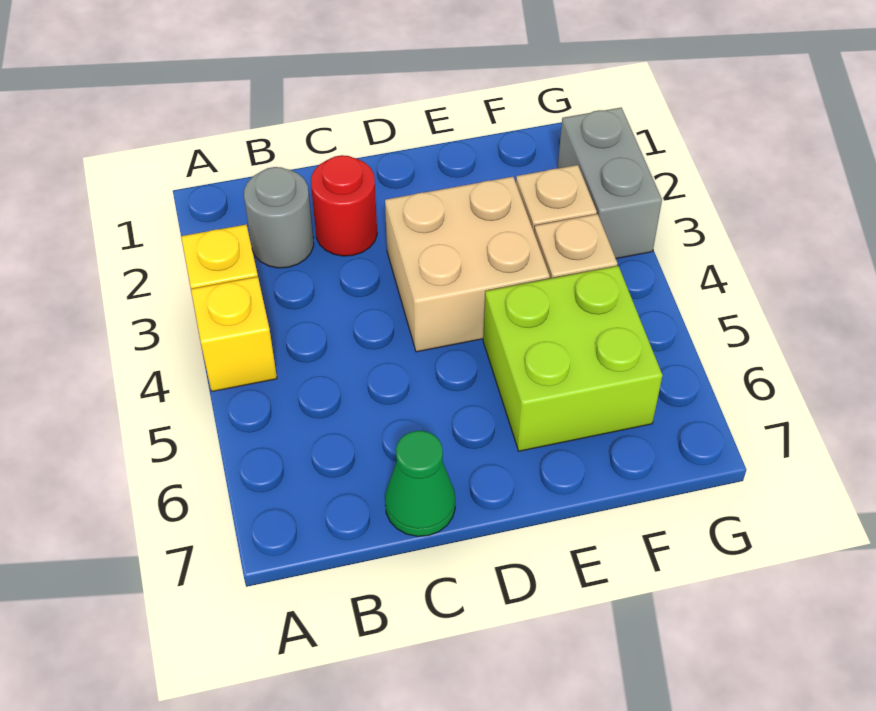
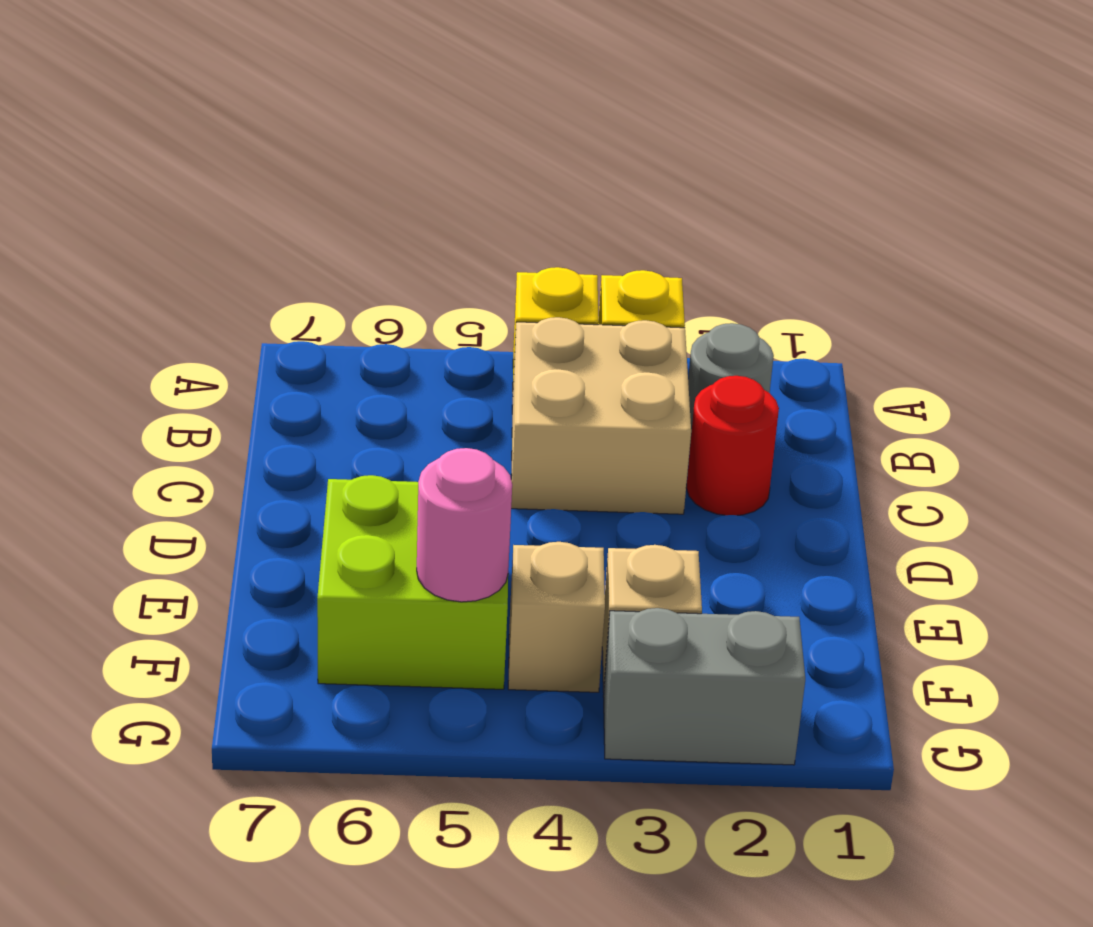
green 1x1 cone [385,431,455,536] -> none
tan 2x2 brick [385,177,550,352] -> tan 2x2 brick moved to [511,317,691,514]
none -> pink 1x1 round brick [417,448,512,602]

